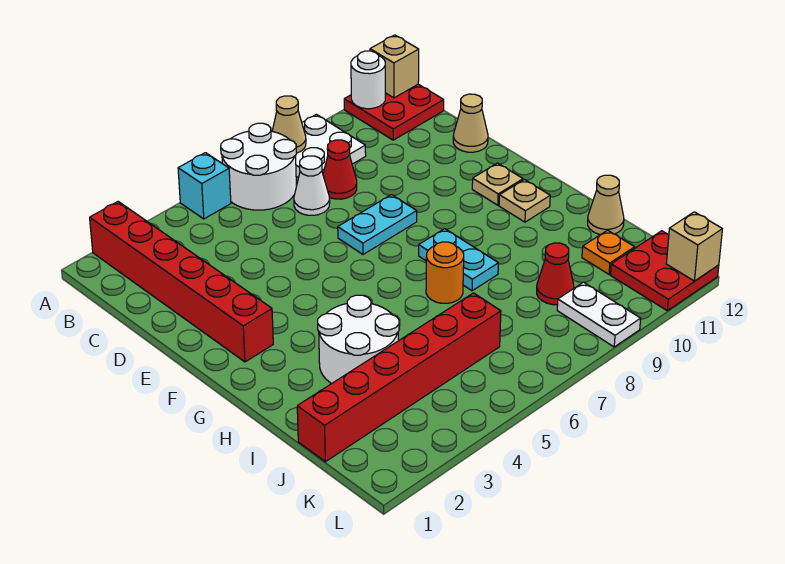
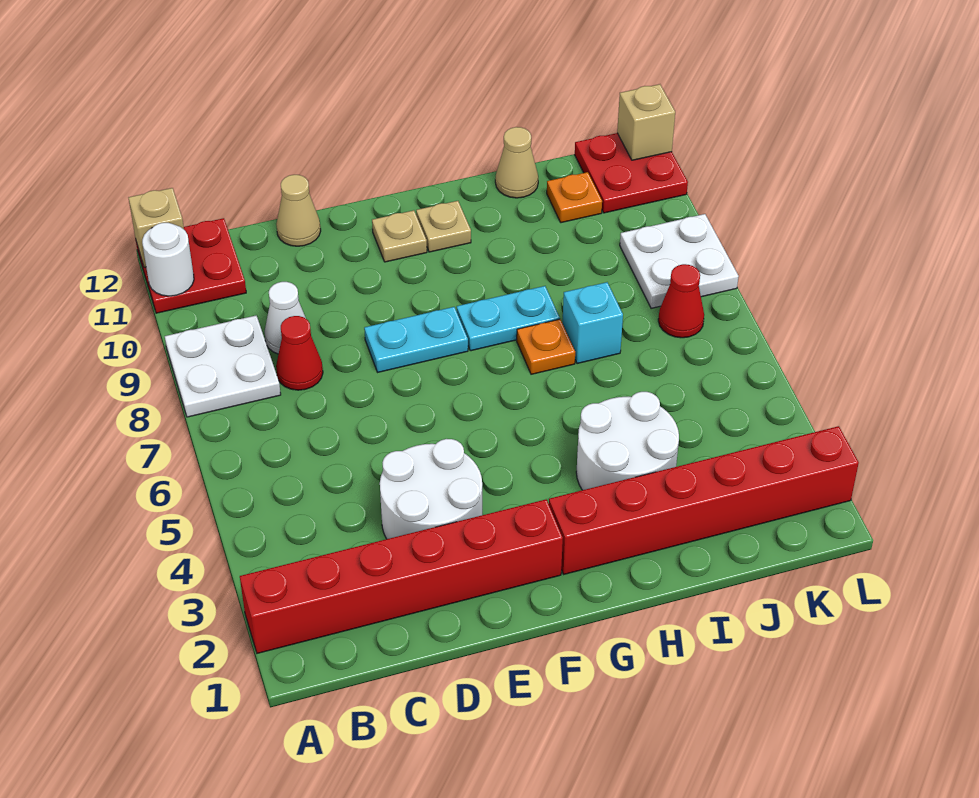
cyan 1x1 brick [178,153,231,219] -> cyan 1x1 brick moved to [562,282,623,364]
white 2x2 round brick [221,123,296,210] -> white 2x2 round brick moved to [380,439,482,539]
tan 1x1 cone [272,96,306,153] -> none
white 1x1 cone [294,156,330,215] -> white 1x1 cone moved to [264,282,306,354]
cyan 1x2 plate [338,195,417,254] -> cyan 1x2 plate turned to [364,307,468,372]
orange 1x1 round brick [426,242,464,303] -> orange 1x1 plate [517,319,575,374]
red 1x6 brick [297,293,501,462] -> red 1x6 brick turned to [549,426,859,574]
red 1x1 cone [537,243,574,305] -> red 1x1 cone moved to [658,264,704,338]
white 1x2 plate [557,282,641,347] -> white 2x2 plate [620,214,739,308]

